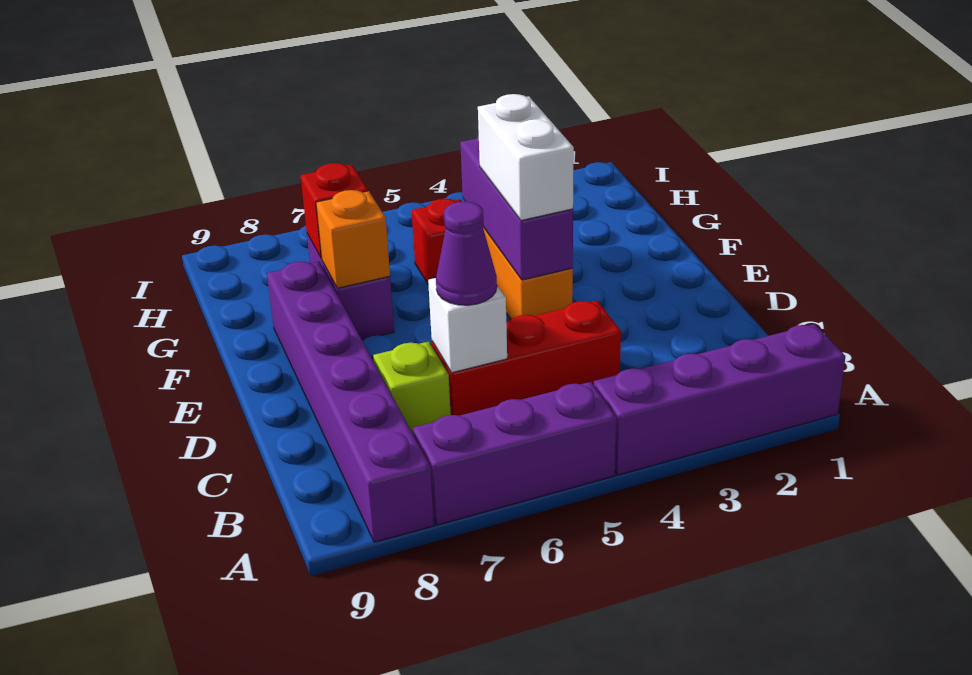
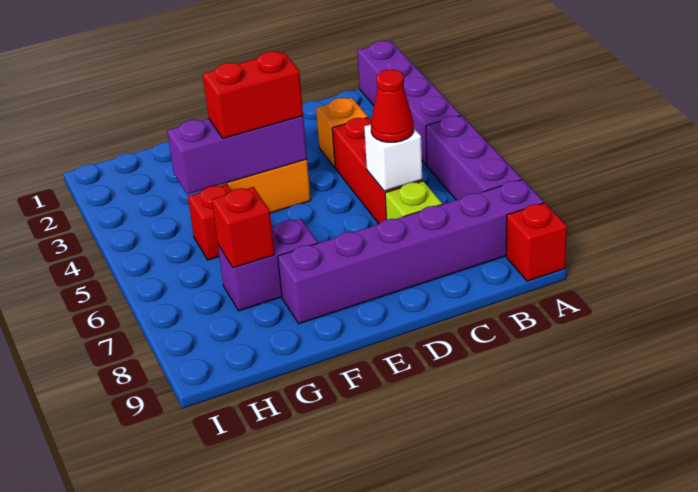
none -> red 1x1 brick [506,203,567,281]
purple 1x1 cone [436,202,497,305] -> red 1x1 cone [371,70,414,142]
white 1x2 brick [478,94,574,220] -> red 1x2 brick [203,51,303,138]
orange 1x1 brick [316,190,390,288] -> orange 1x1 brick moved to [316,98,368,167]

